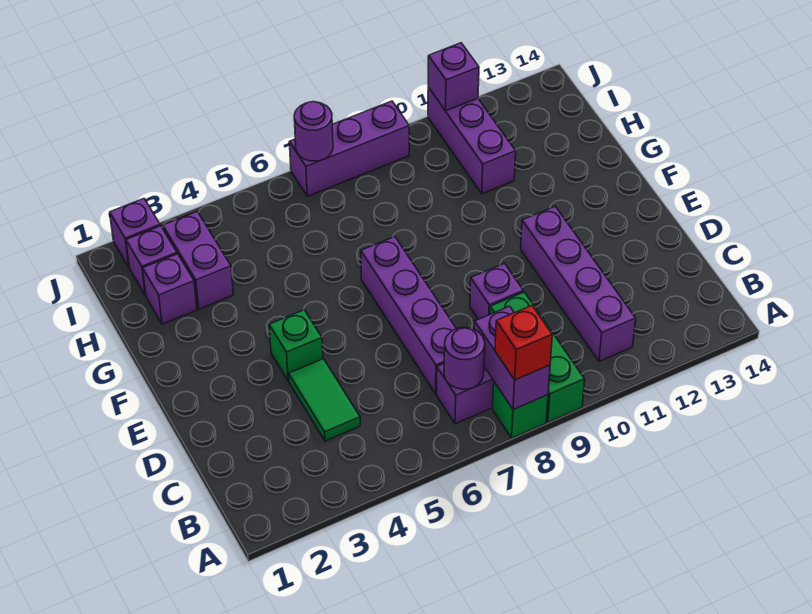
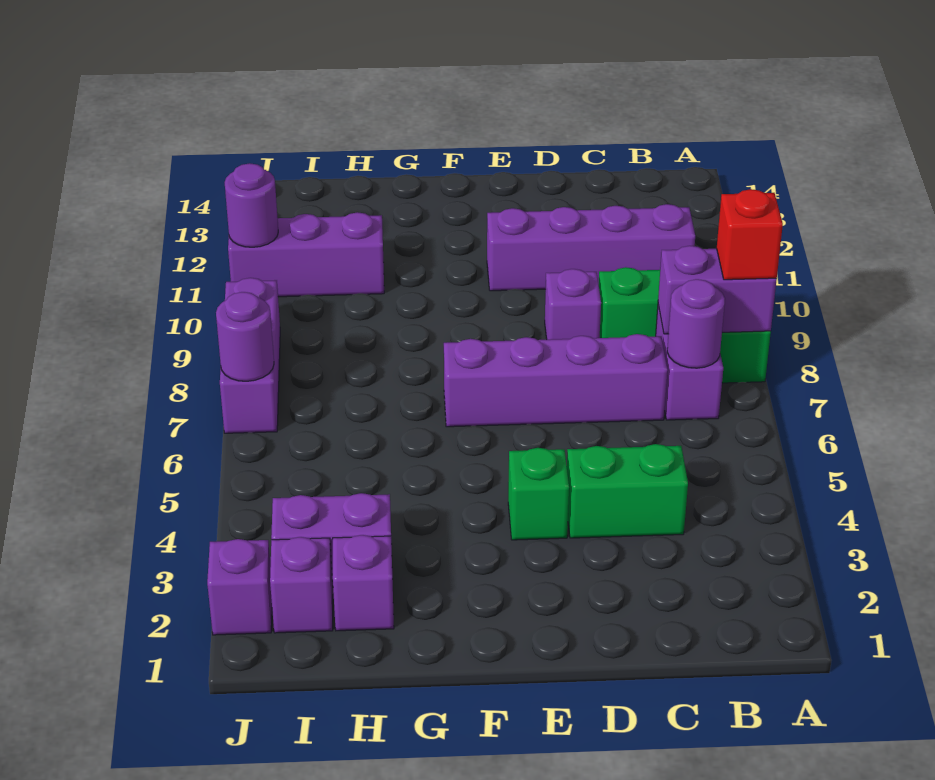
green 1x2 tile [289,359,360,441] -> green 1x2 brick [567,444,688,538]
purple 1x1 brick [428,43,479,111] -> purple 1x1 round brick [225,163,278,247]

